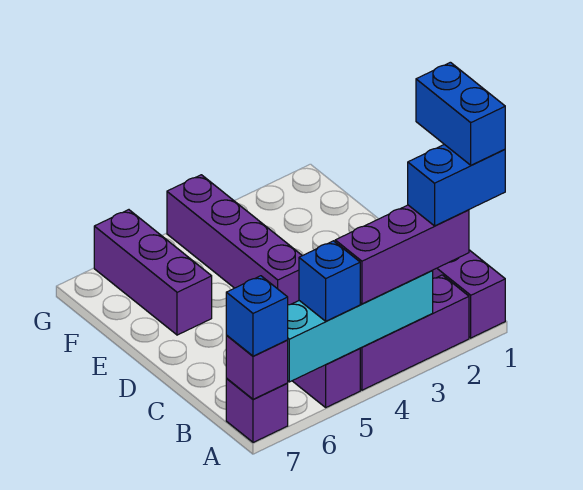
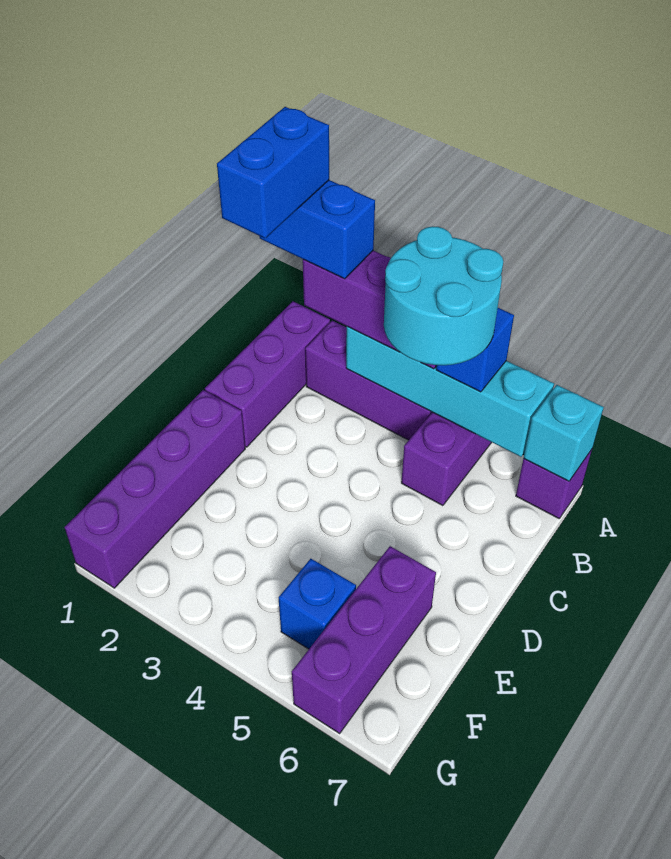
none -> cyan 2x2 round brick [384,226,503,365]
purple 1x1 brick [226,336,288,399] -> cyan 1x1 brick [524,385,604,481]
blue 1x1 brick [226,276,288,356] -> blue 1x1 brick moved to [279,559,356,649]
purple 1x4 brick [167,175,302,305] -> purple 1x4 brick moved to [65,390,245,588]

